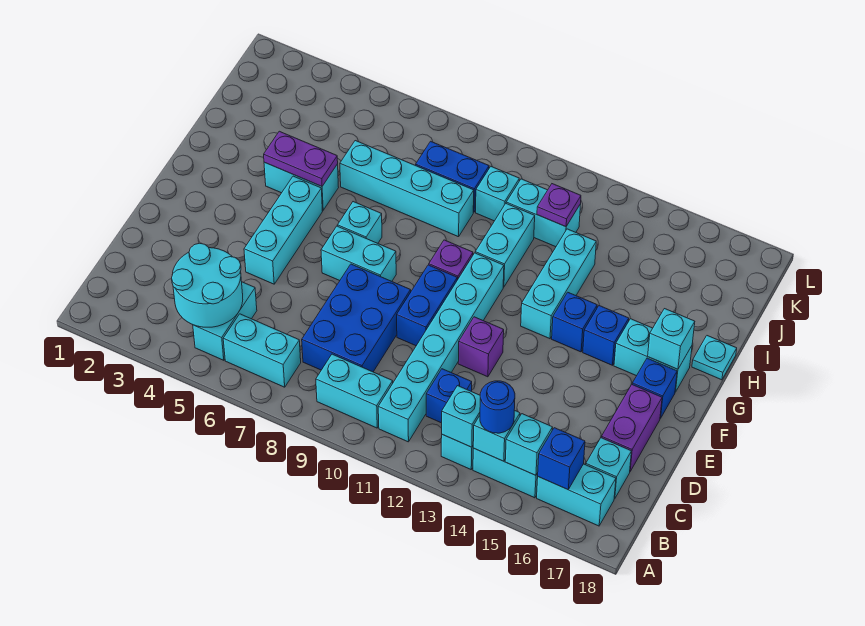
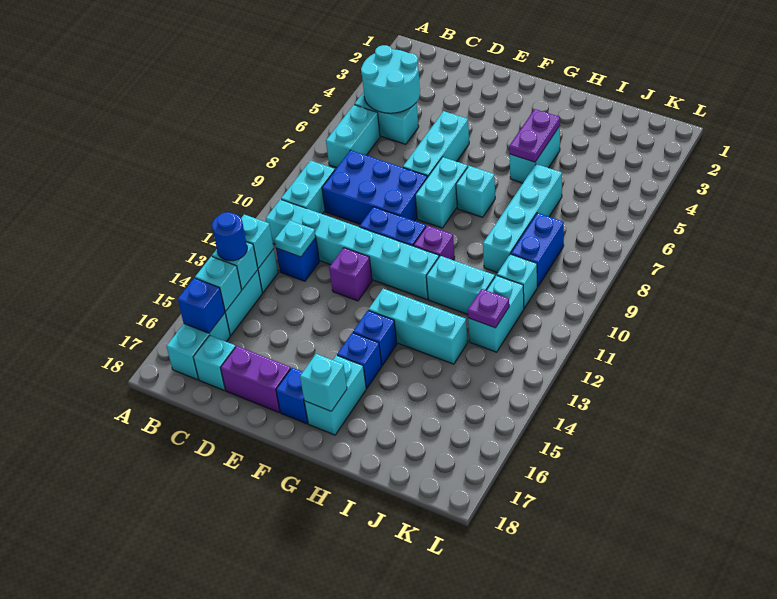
cyan 1x3 brick [244,176,322,284] -> cyan 1x3 brick turned to [403,111,469,178]
cyan 1x1 plate [692,336,737,380] -> cyan 1x1 plate moved to [275,220,316,257]

